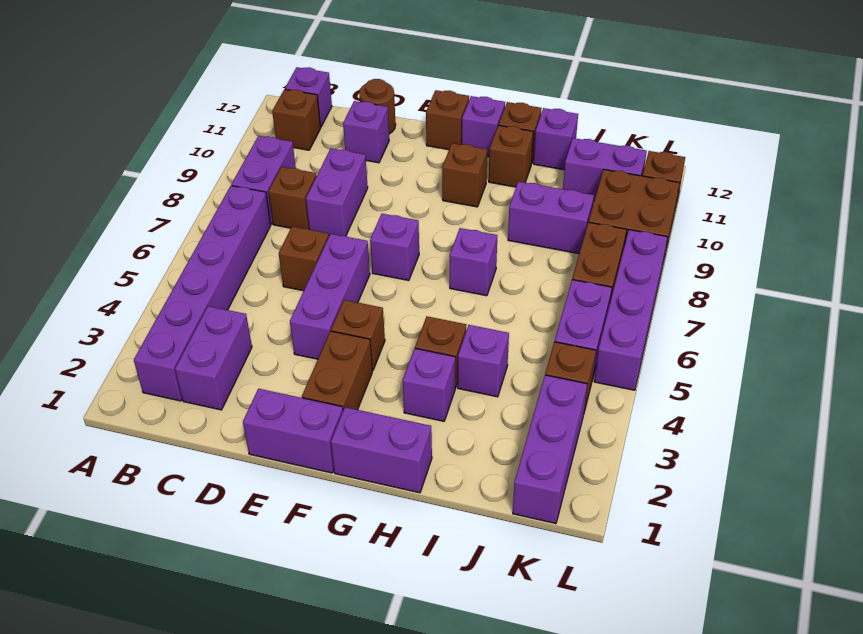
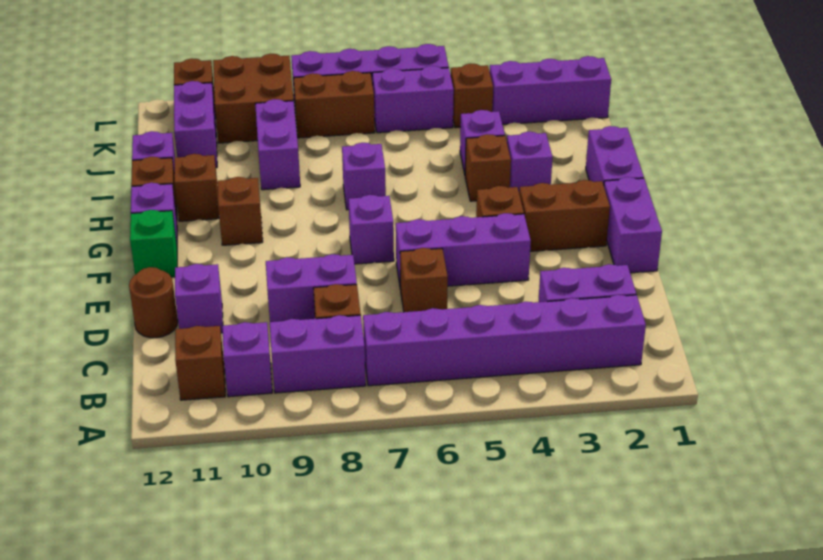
purple 1x1 brick [285,67,332,127] -> purple 1x1 brick moved to [222,322,272,397]
brown 1x1 brick [426,90,469,150] -> green 1x1 brick [130,210,177,277]

